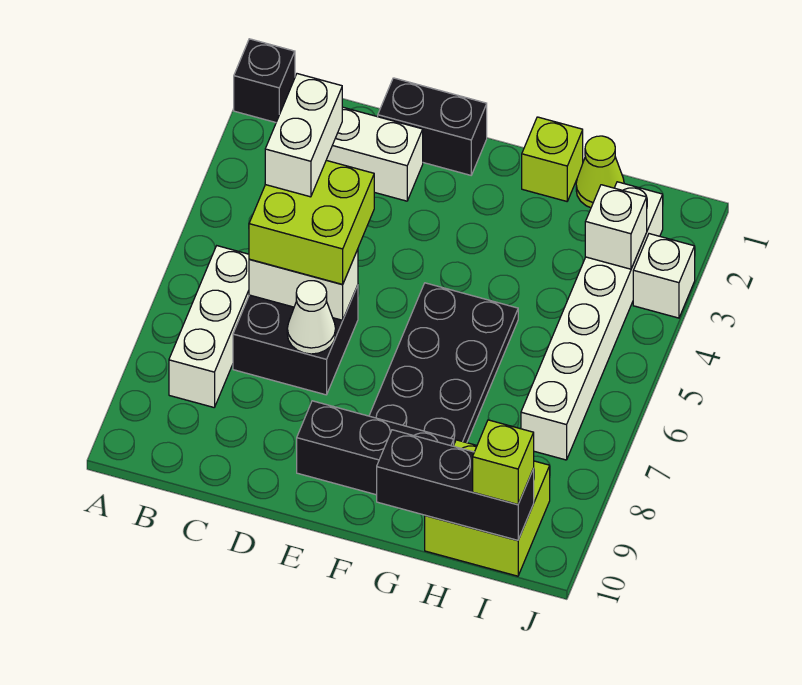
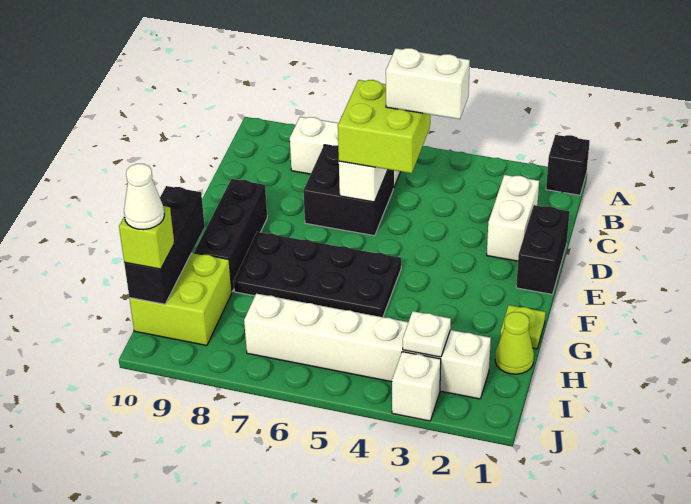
white 1x1 cone [287,281,336,354] -> white 1x1 cone moved to [124,164,164,230]
lime 1x1 brick [522,117,583,201] -> lime 1x1 plate [500,305,546,349]
white 1x1 brick [585,185,647,269] -> white 1x1 plate [403,311,451,357]

